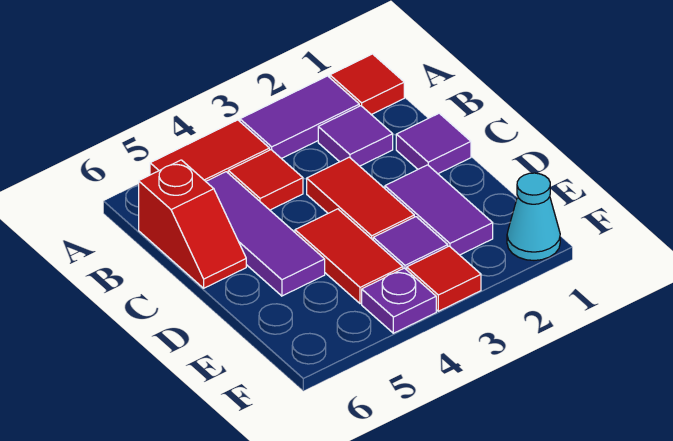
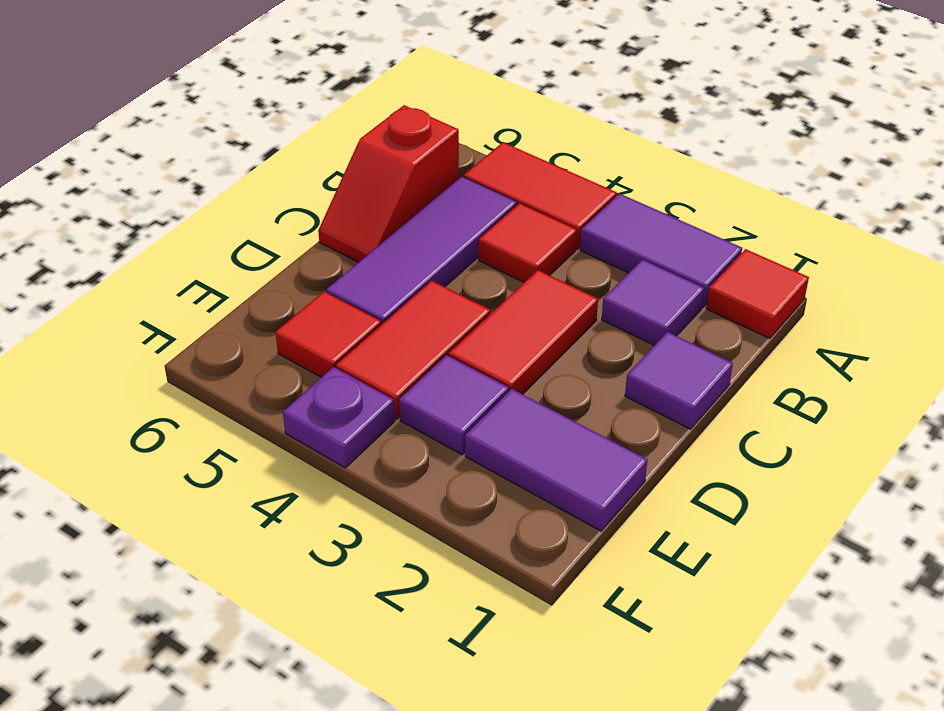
purple 1x2 tile [385,165,493,255] -> purple 1x2 tile turned to [465,389,647,531]
cyan 1x1 cone [507,173,560,260] -> none
red 1x1 tile [407,246,481,311] -> red 1x1 tile moved to [276,292,381,377]

